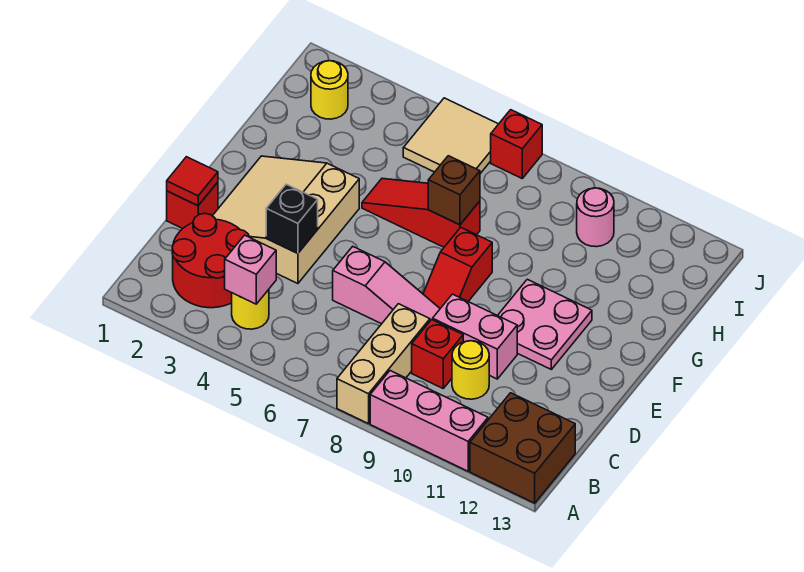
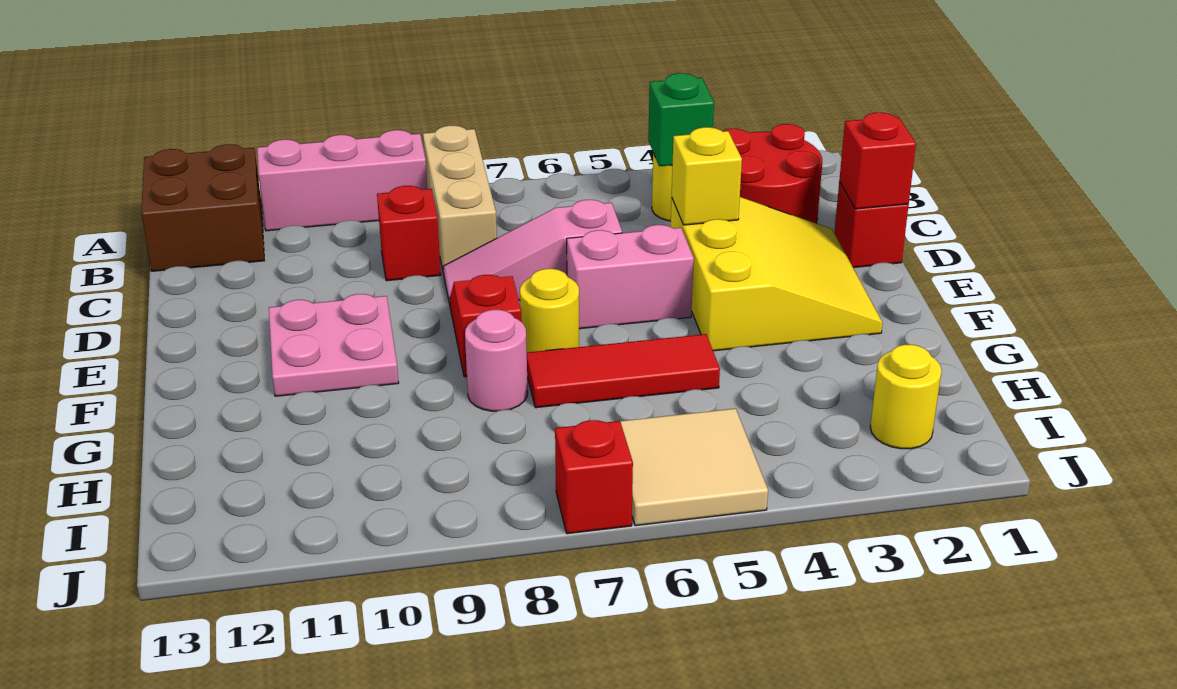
pink 1x1 brick [225,235,276,304] -> green 1x1 brick [648,73,714,166]
yellow 1x1 round brick [452,341,489,399] -> yellow 1x1 round brick moved to [520,269,579,352]
red 1x1 tile [167,157,218,206] -> red 1x1 brick [839,113,916,209]
tan 3x3 slope [213,156,359,284] -> yellow 3x3 slope [671,197,883,351]
black 1x1 brick [266,184,318,253] -> yellow 1x1 brick [672,127,742,225]
pink 1x2 brick [433,294,517,379] -> pink 1x2 brick moved to [567,225,694,329]
red 1x3 slope [362,178,480,247] -> red 1x3 tile [527,334,720,408]
brown 1x1 brick [428,156,480,225] -> none
pink 1x1 round brick [577,188,614,247] -> pink 1x1 round brick moved to [465,310,528,411]

